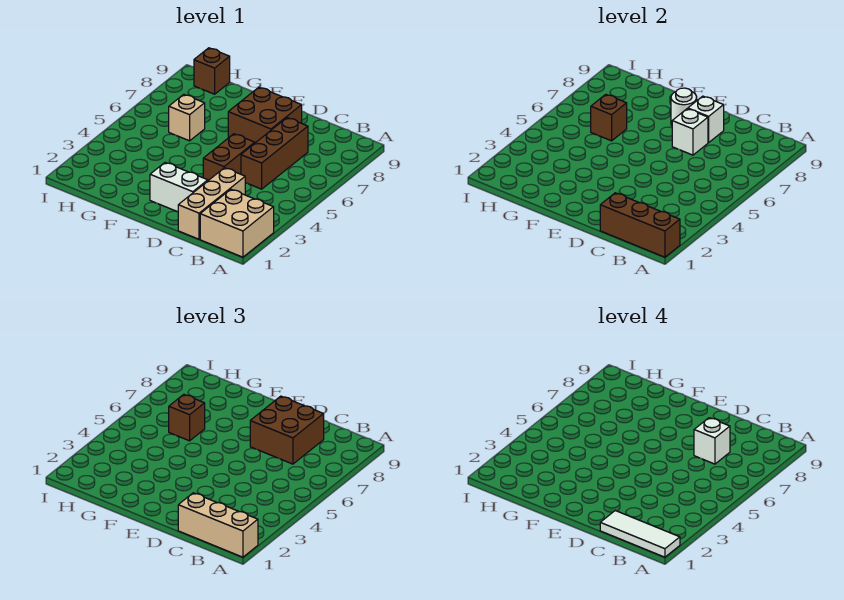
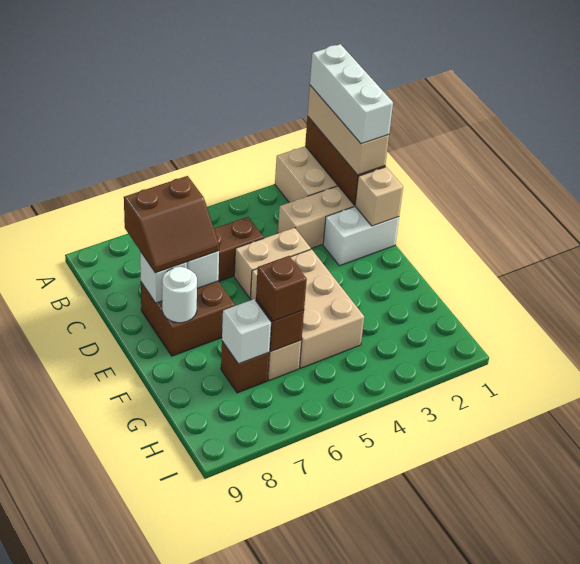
white 1x3 tile [600,511,680,557] -> white 1x3 brick [310,44,393,144]
brown 2x2 brick [250,396,324,464] -> brown 2x2 slope [124,176,219,273]
white 1x1 brick [694,418,730,464] -> white 1x1 brick moved to [222,299,271,364]
none -> tan 1x1 brick [355,167,403,226]
white 1x2 brick [150,163,208,212] -> white 1x2 brick turned to [323,207,399,266]
brown 1x2 brick [203,134,255,180] -> tan 1x2 brick [234,228,311,298]
none -> tan 2x3 brick [251,249,364,368]
brown 1x1 brick [194,48,230,94] -> brown 1x1 brick moved to [221,341,269,393]

